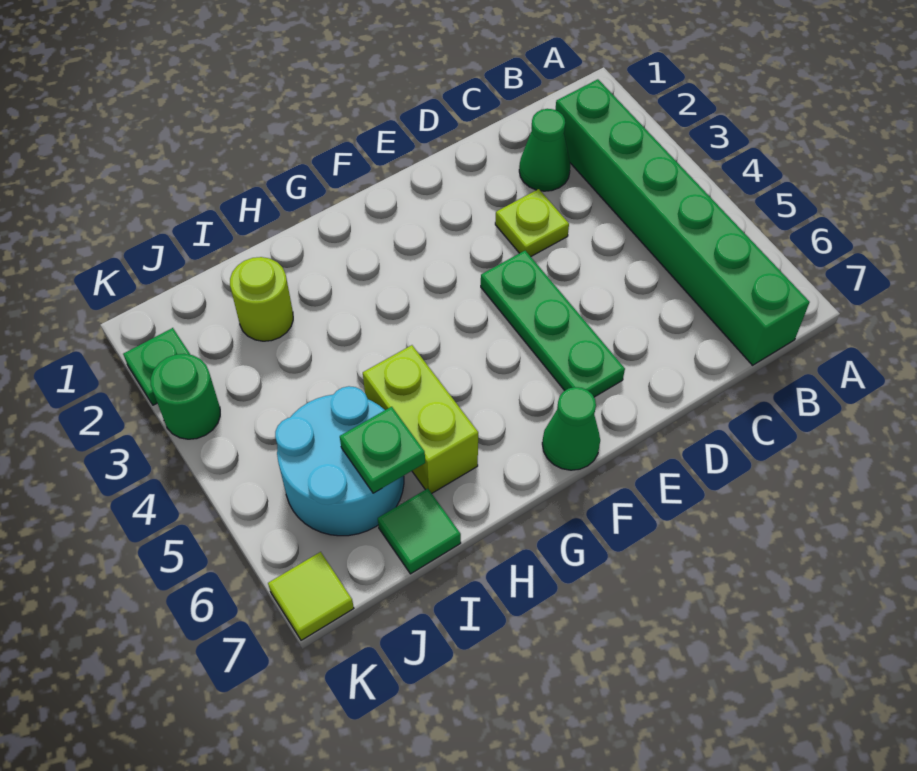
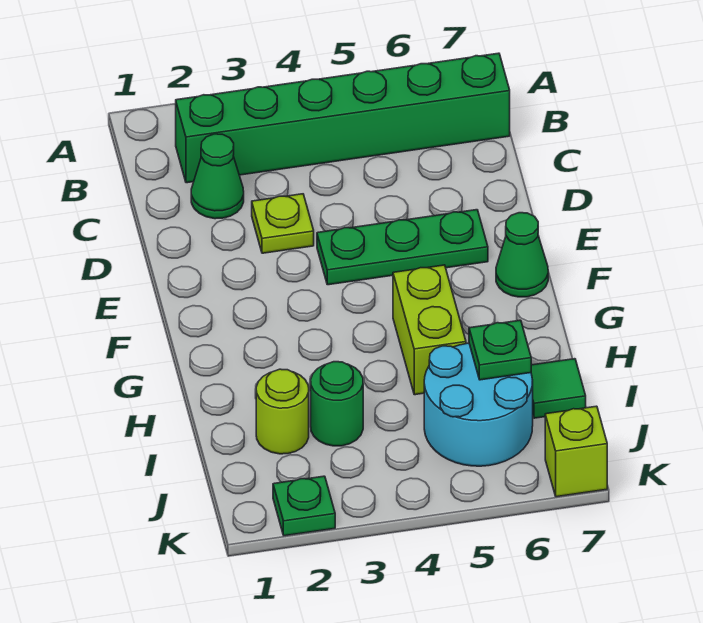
lime 1x2 brick [363,345,478,493] -> lime 1x2 brick turned to [393,265,466,395]
green 1x1 round brick [151,354,220,439] -> green 1x1 round brick moved to [311,362,363,446]
lime 1x1 tile [268,552,354,640] -> lime 1x1 brick [545,406,607,497]

